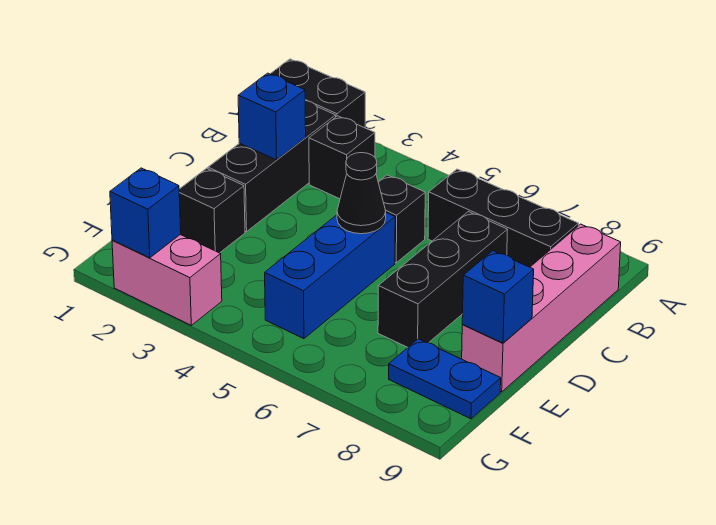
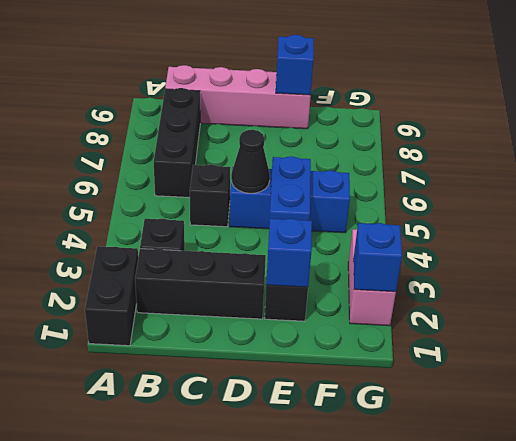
blue 1x1 brick [238,73,306,160] -> blue 1x1 brick moved to [266,219,312,287]
black 1x3 brick [378,212,508,348] -> none
blue 1x2 plate [389,339,501,419] -> blue 1x2 plate moved to [269,156,311,223]

